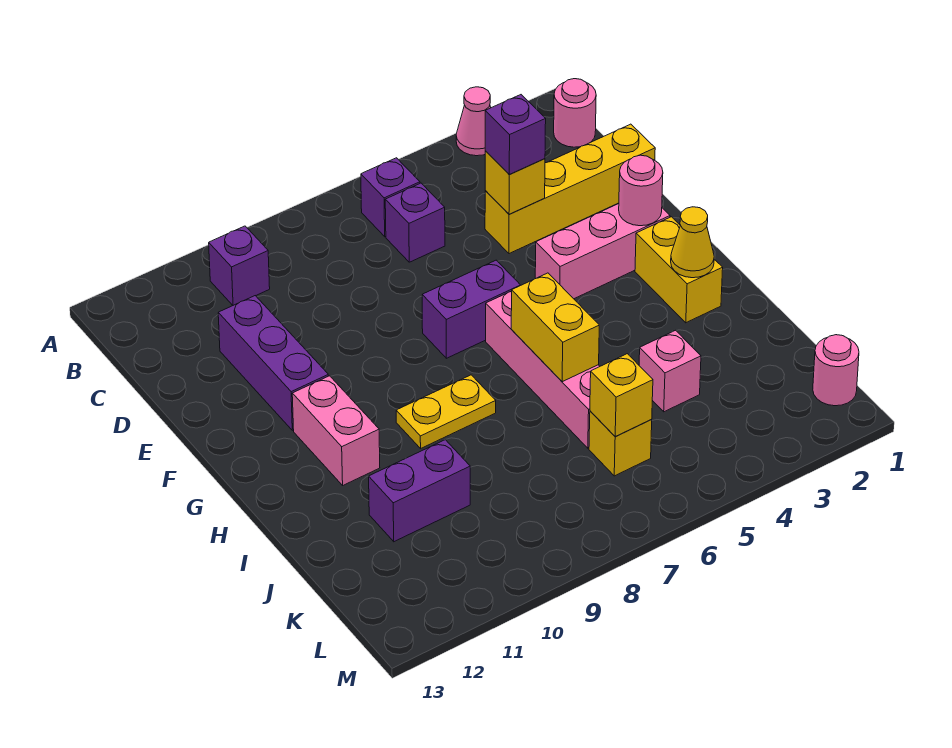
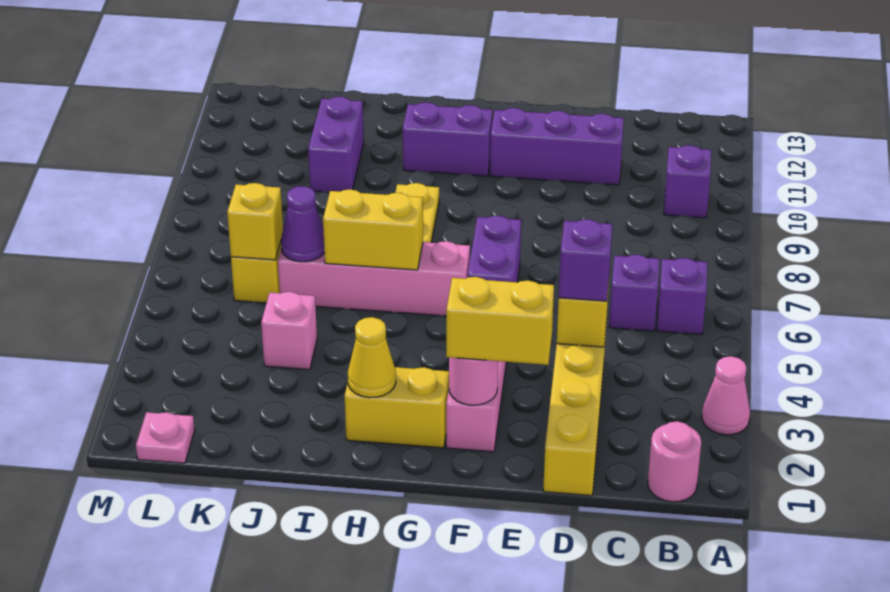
none -> yellow 1x2 brick [446,277,554,365]
pink 1x2 brick [292,376,380,485] -> purple 1x2 brick [403,102,493,176]
none -> purple 1x1 cone [281,186,325,262]
pink 1x1 round brick [813,335,859,406] -> pink 1x1 plate [136,412,195,463]

